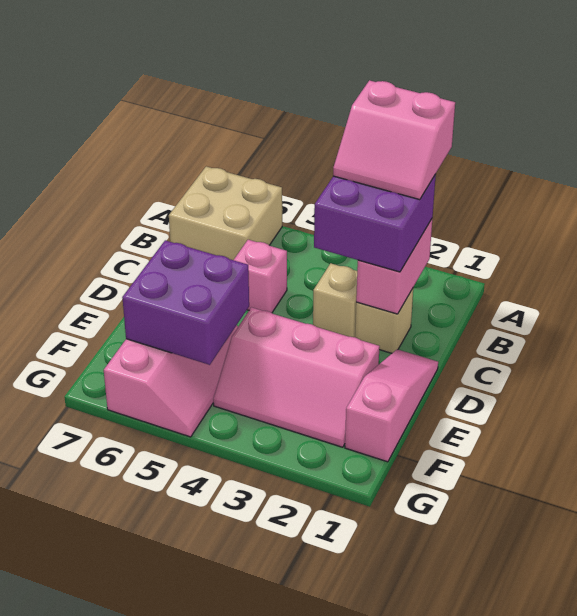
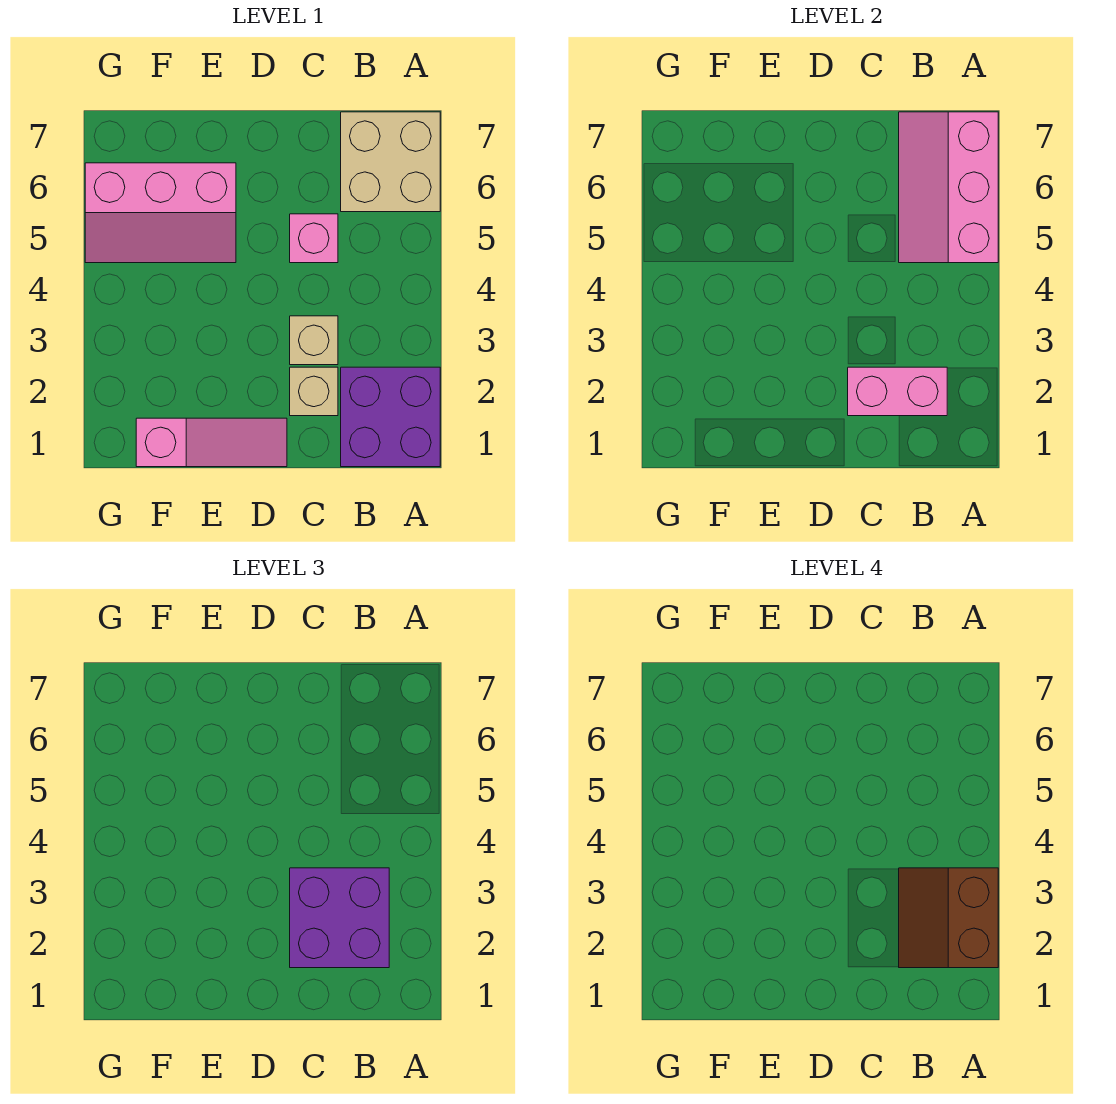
pink 2x2 slope [333,80,455,200] -> brown 2x2 slope [899,868,998,968]
pink 2x3 slope [213,308,380,447] -> pink 2x3 slope moved to [899,112,998,263]
purple 2x2 brick [122,240,249,365] -> purple 2x2 brick moved to [341,367,440,467]

